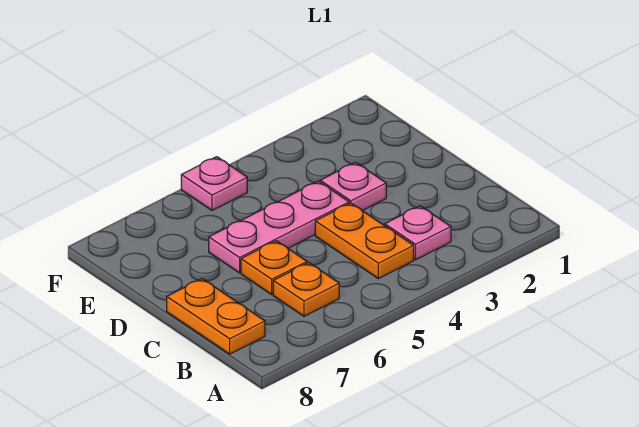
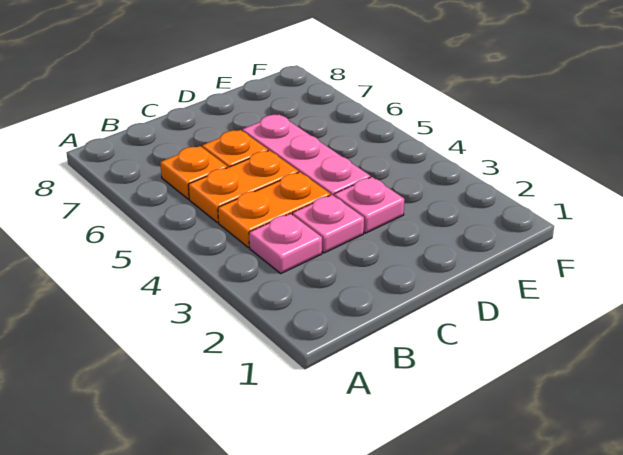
orange 1x2 plate [167,279,265,354] -> orange 1x2 plate moved to [188,150,298,223]
pink 1x1 plate [181,157,247,210] -> pink 1x1 plate moved to [292,195,364,253]

